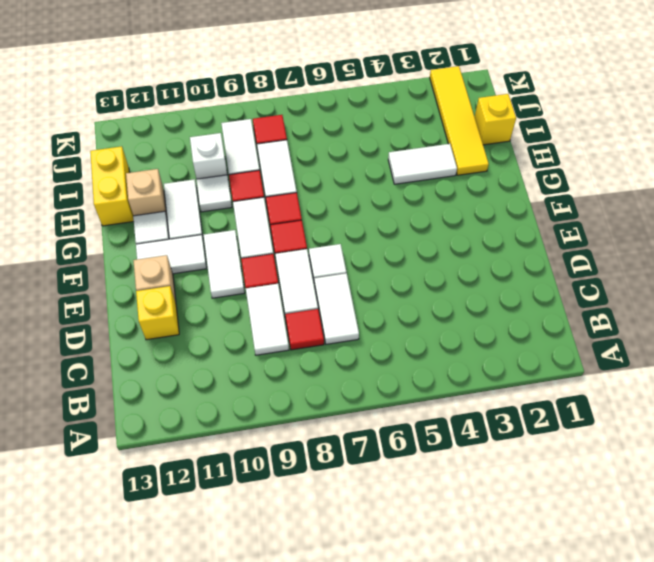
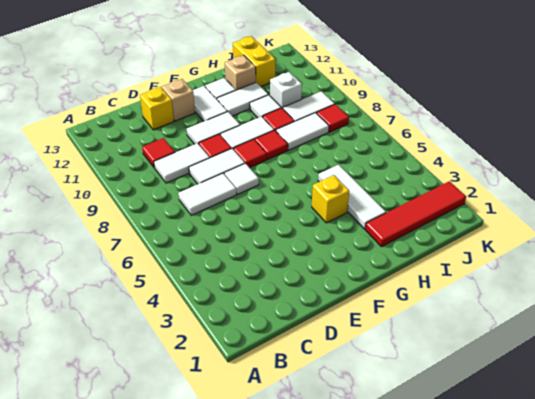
red 1x1 tile [285,309,324,350] -> red 1x1 tile moved to [142,138,175,168]
yellow 1x4 tile [430,66,489,175] -> red 1x4 tile [365,181,466,247]
white 1x2 tile [388,144,457,184] -> white 1x3 tile [318,165,386,229]
yellow 1x2 brick [90,146,134,226] -> yellow 1x2 brick turned to [233,36,275,86]
yellow 1x1 brick [475,94,516,145] -> yellow 1x1 brick moved to [312,175,349,223]

